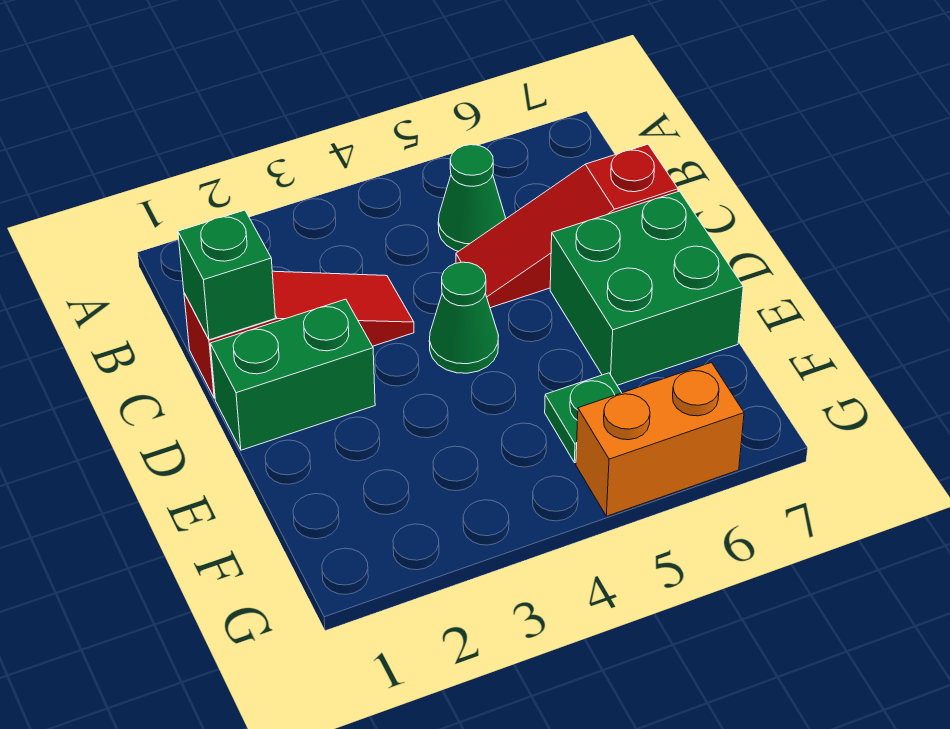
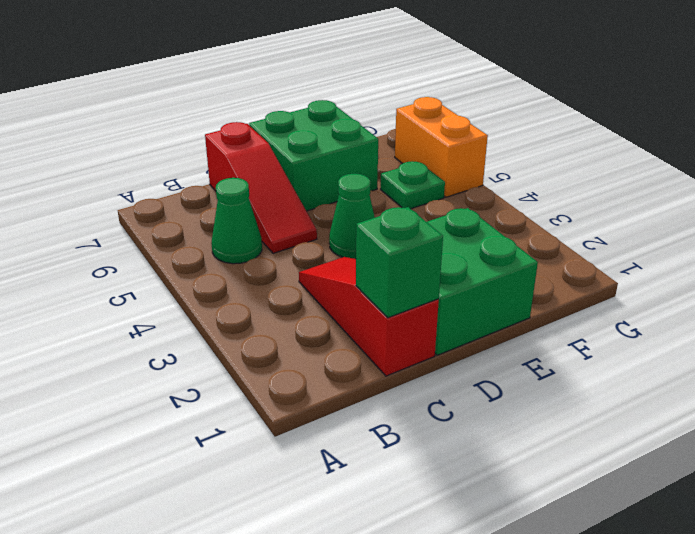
green 1x2 brick [210,299,375,450] -> green 2x2 brick [427,208,538,355]

